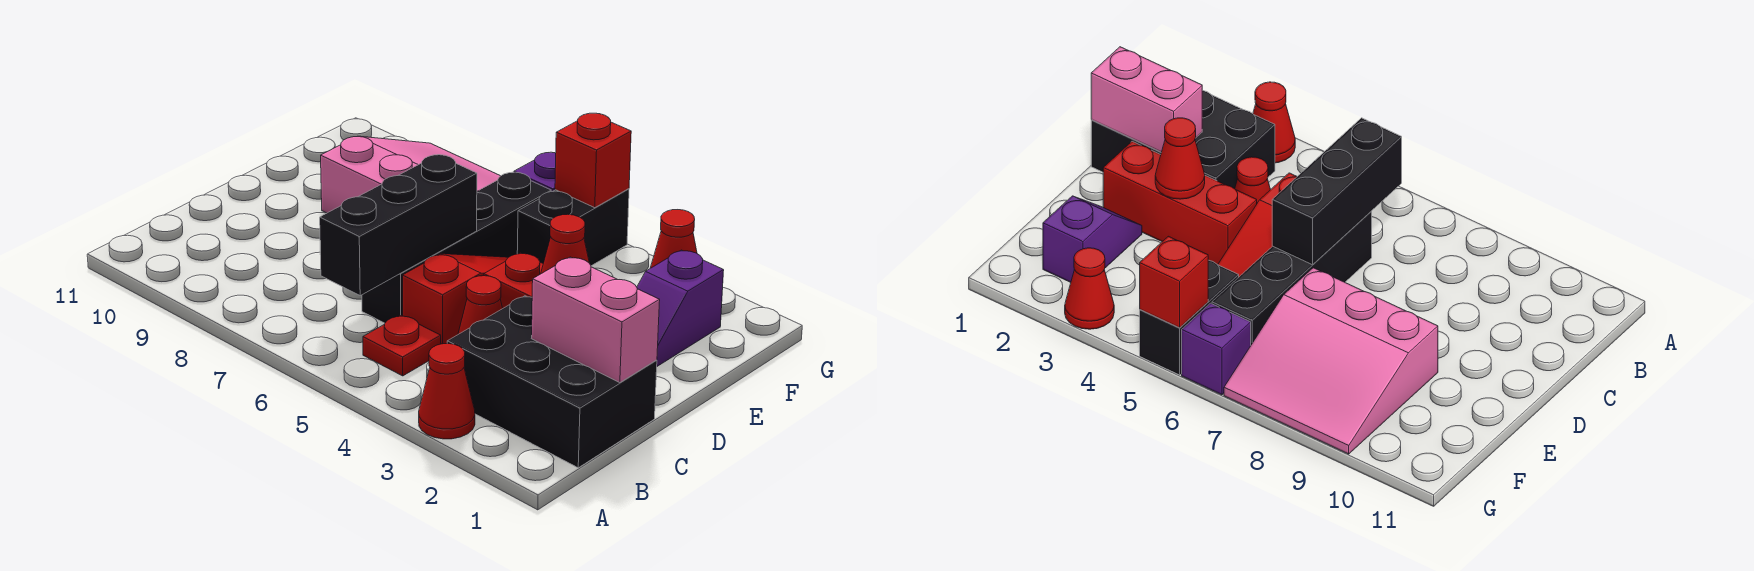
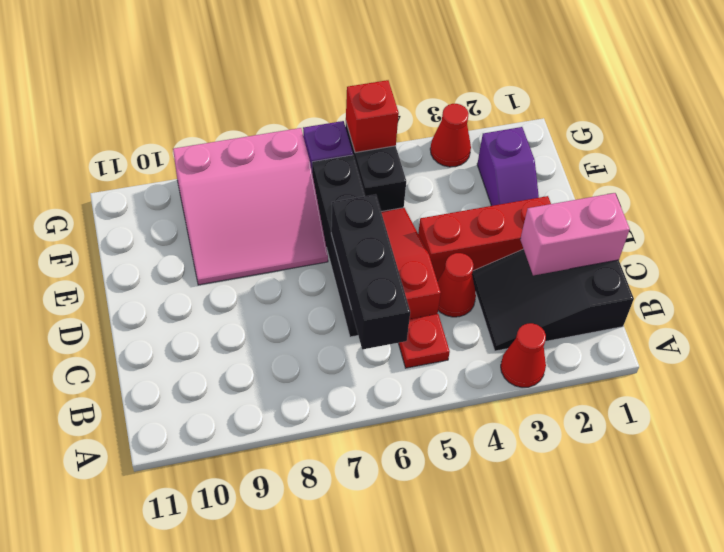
black 2x3 brick [447,296,657,468] -> black 2x3 slope [472,249,634,351]
red 1x1 cone [541,214,589,274] -> none
pink 3x3 slope [321,136,500,213] -> pink 3x3 slope turned to [173,128,328,285]

